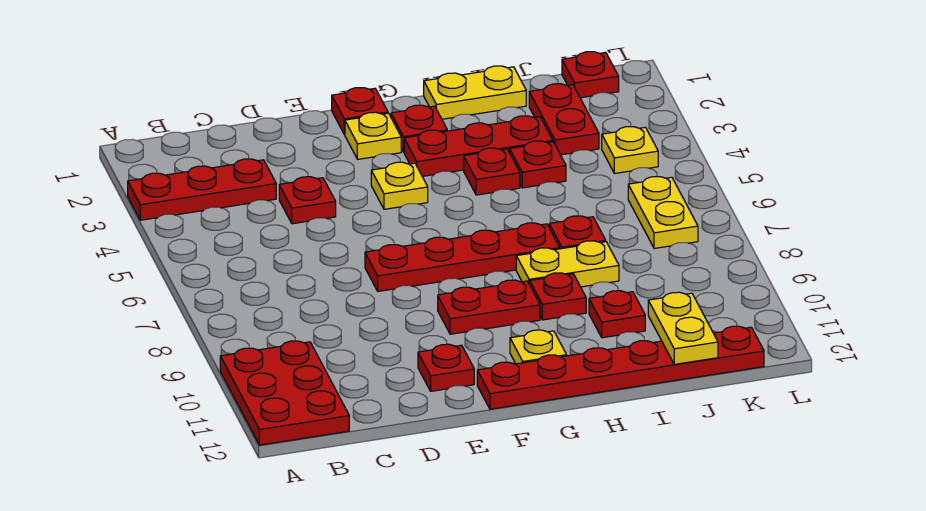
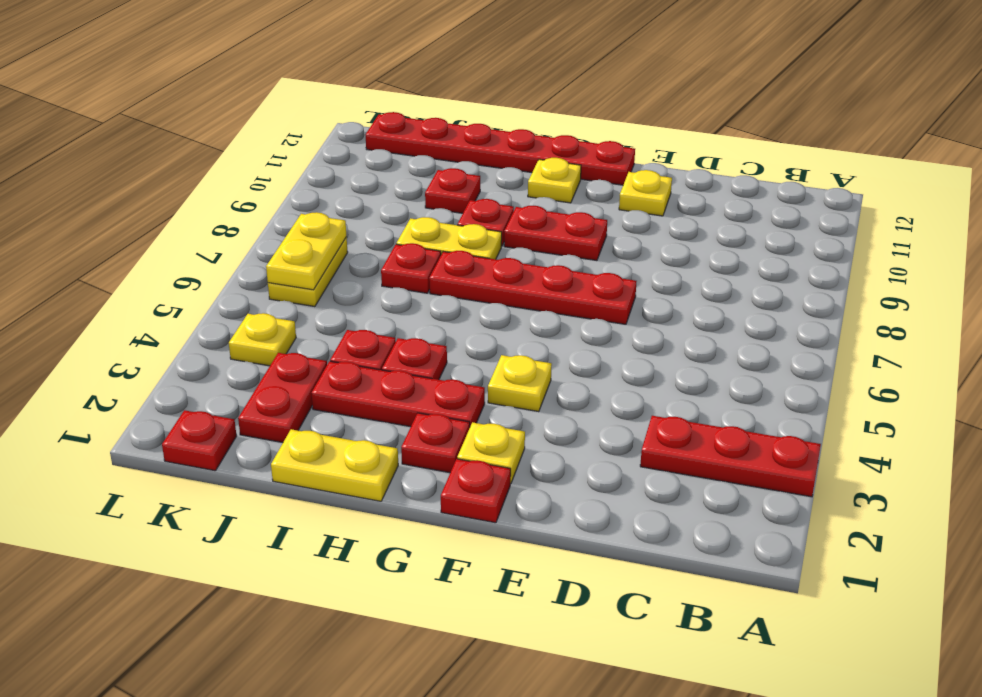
red 2x3 plate [220,341,349,445] -> none
red 1x1 plate [279,177,336,224] -> none
red 1x1 plate [418,344,474,391] -> yellow 1x1 plate [619,170,672,216]
yellow 1x2 plate [648,292,718,364] -> yellow 1x2 plate moved to [266,212,346,290]

